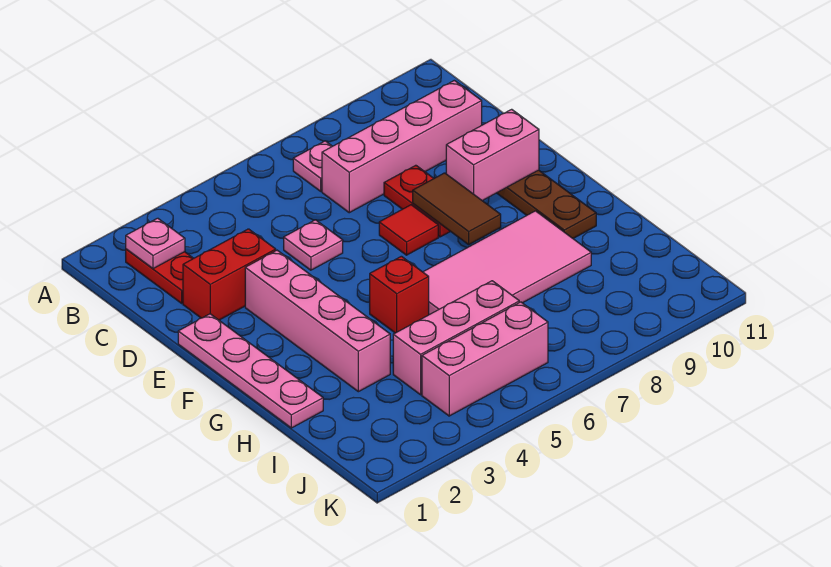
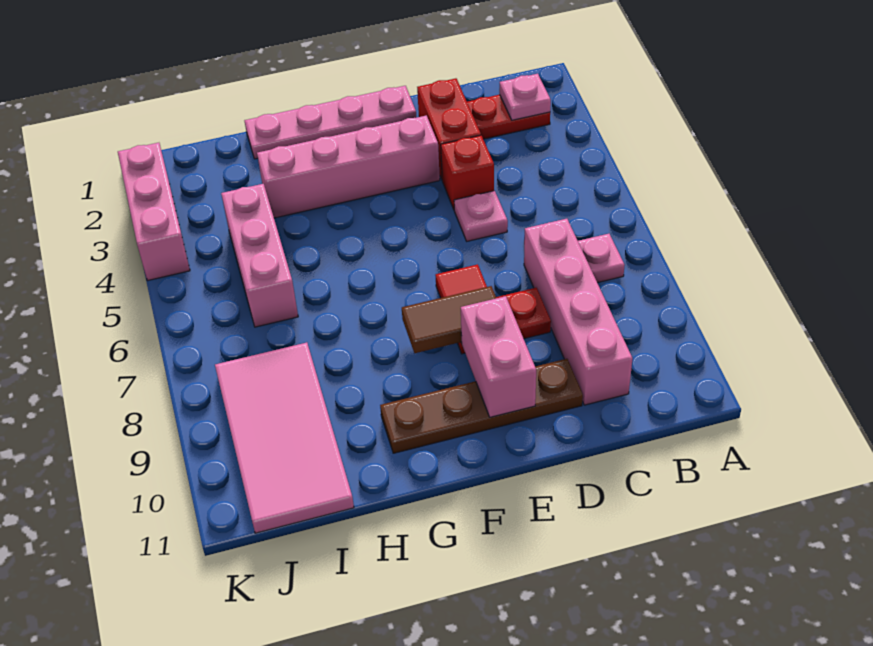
red 1x1 brick [370,256,429,333] -> red 1x1 brick moved to [441,135,494,209]
pink 2x4 tile [423,211,591,315] -> pink 2x4 tile moved to [215,343,354,533]
pink 1x3 brick [422,302,548,416] -> pink 1x3 brick moved to [118,143,190,281]

